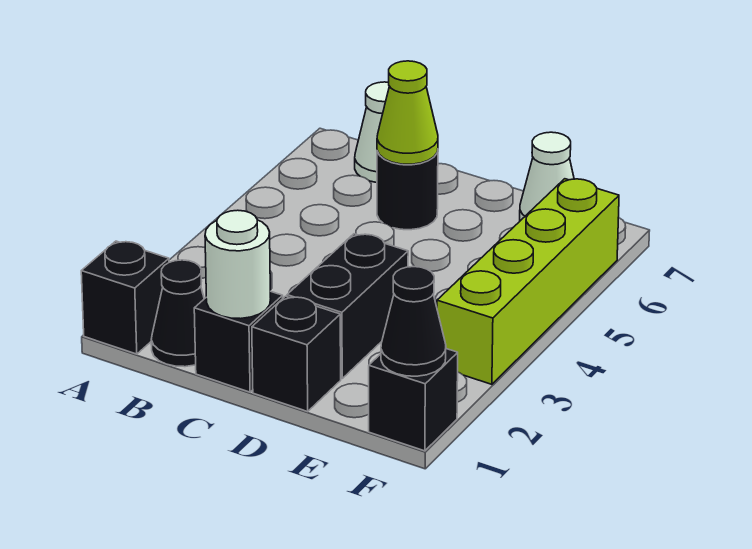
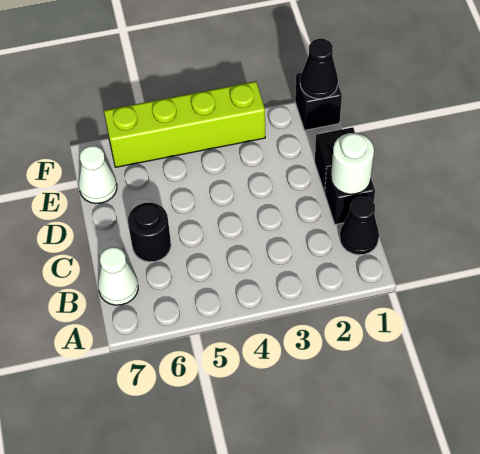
black 1x1 brick [81,241,169,354] -> none
lime 1x1 cone [377,61,438,164] -> none
black 1x2 brick [287,234,408,379] -> none

